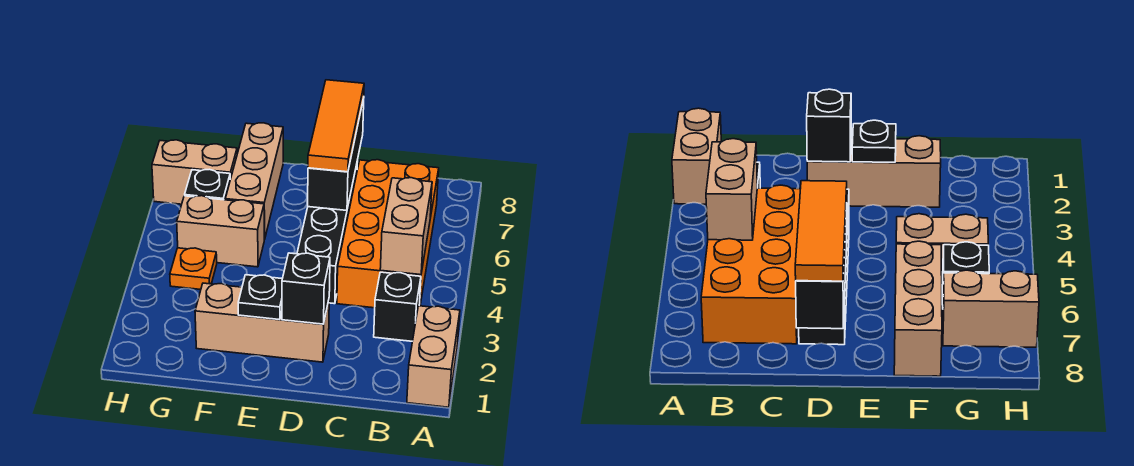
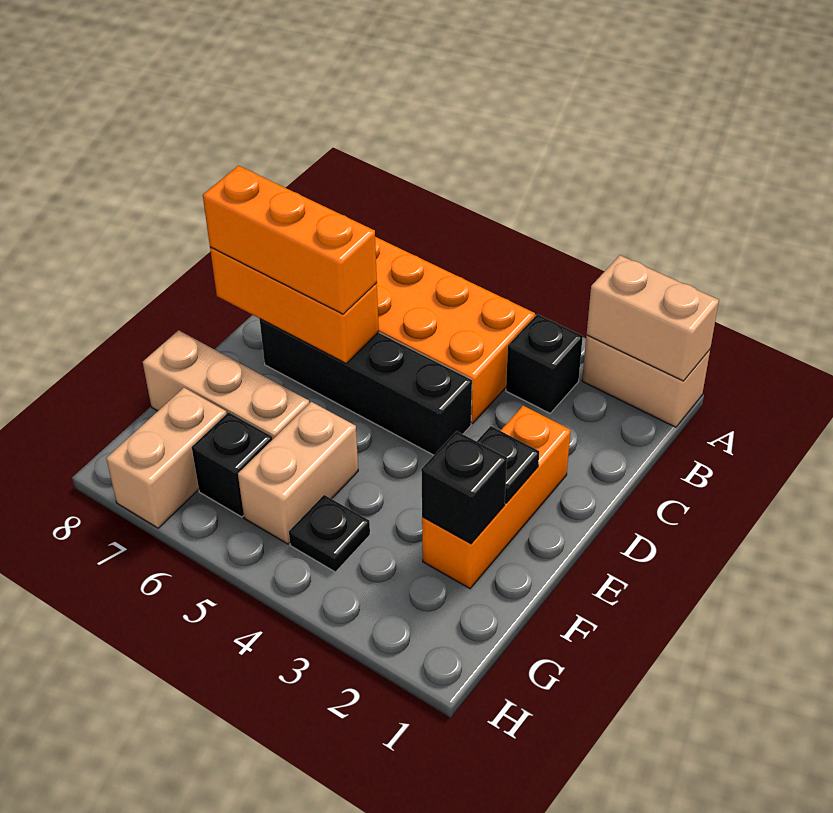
tan 1x2 brick [380,178,432,275] -> tan 1x2 brick moved to [587,255,719,381]
tan 1x3 brick [195,283,329,362] -> orange 1x3 brick [422,406,571,588]
black 1x1 brick [282,253,330,324] -> black 1x1 brick moved to [421,431,507,544]
black 1x3 brick [308,99,364,210] -> orange 1x3 brick [210,247,379,363]
orange 1x3 tile [308,80,364,172] -> orange 1x3 brick [203,166,377,314]
orange 1x1 plate [170,248,217,289] -> black 1x1 plate [289,495,370,572]

